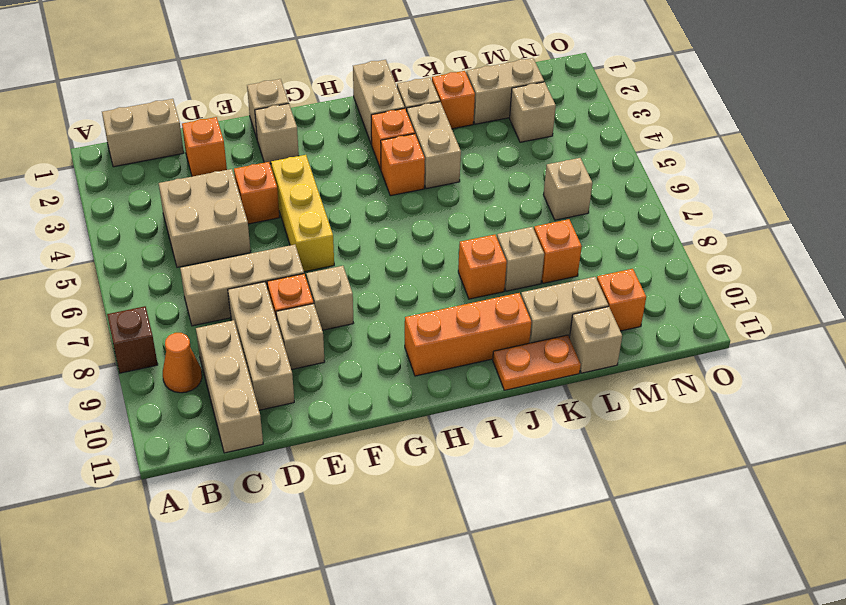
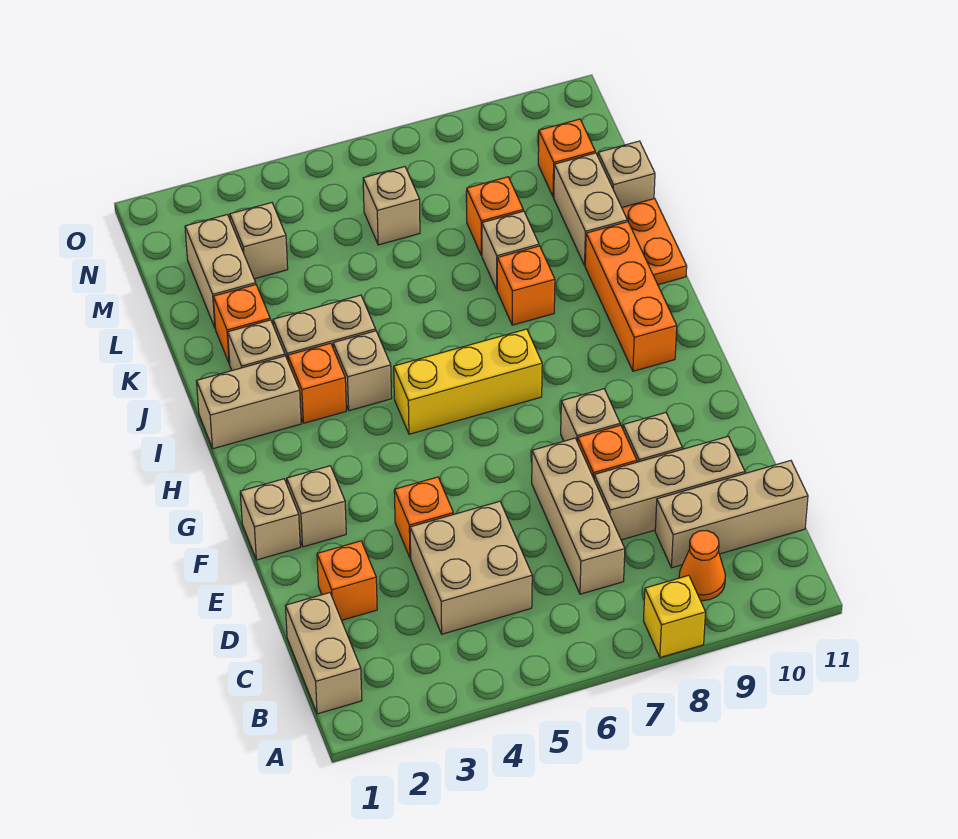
brown 1x1 brick [107,306,158,373] -> yellow 1x1 brick [644,575,706,657]
yellow 1x3 brick [271,155,334,272] -> yellow 1x3 brick moved to [394,329,542,434]
orange 1x1 brick [381,134,425,196] -> tan 1x1 brick [333,331,392,411]

